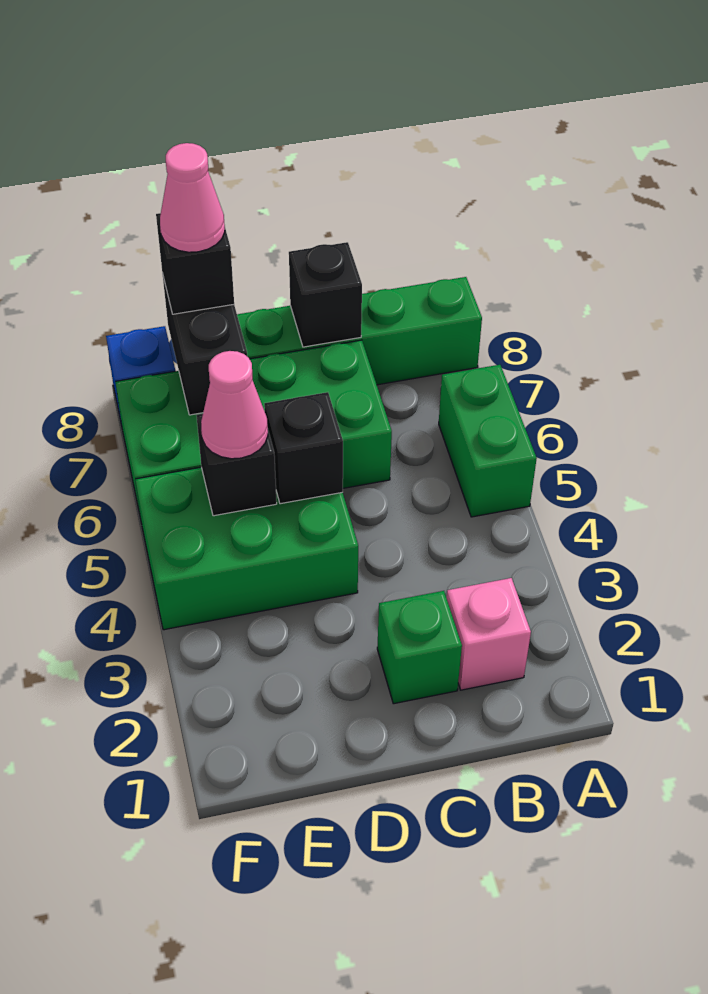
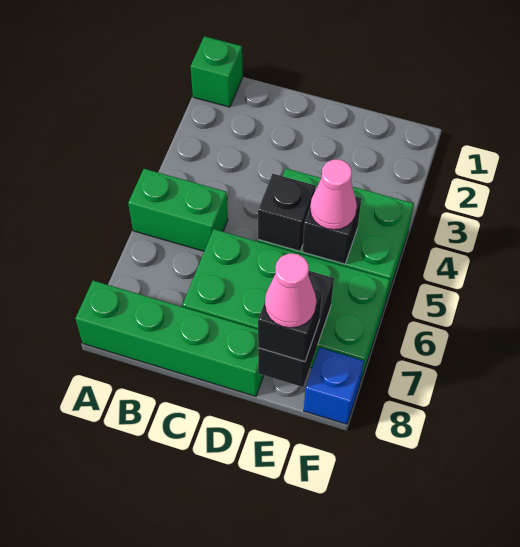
green 1x2 brick [439,365,537,517] -> green 1x2 brick turned to [128,169,228,251]
pink 1x1 brick [447,578,531,690] -> none
green 1x1 brick [377,591,462,704] -> green 1x1 brick moved to [191,36,243,107]
black 1x1 brick [289,242,362,347] -> none

